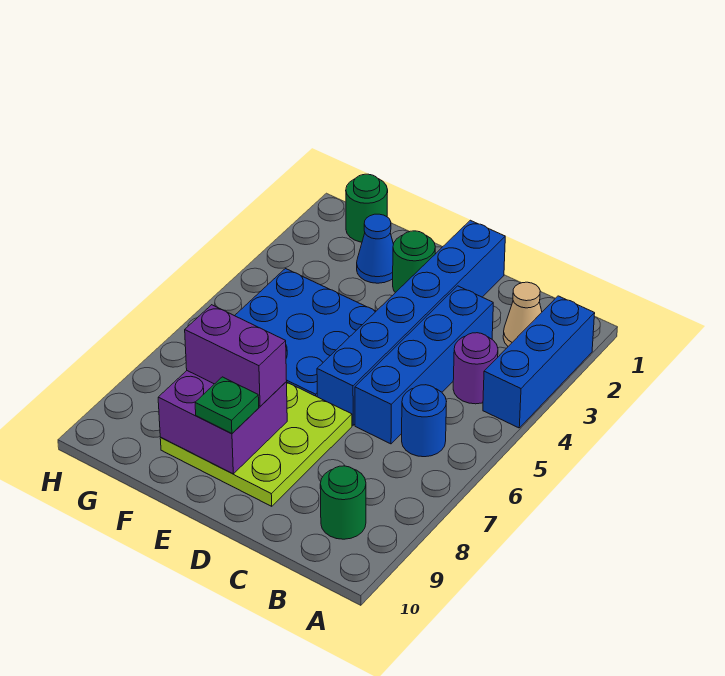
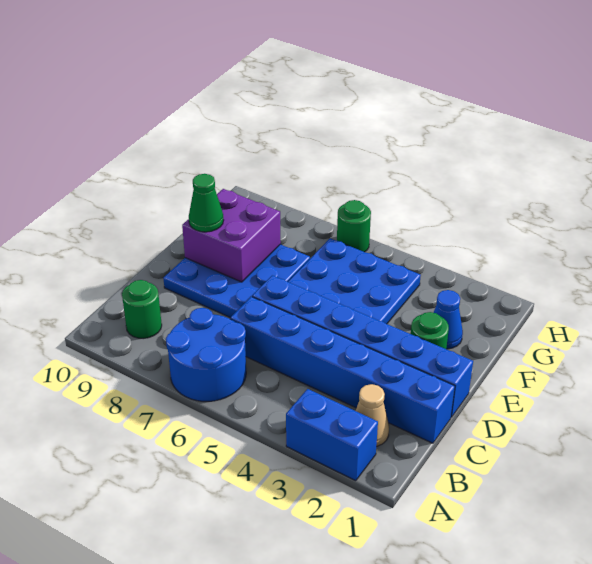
blue 1x3 brick [483,296,595,428] -> blue 1x2 brick [286,389,378,481]
purple 1x1 round brick [453,333,498,404] -> none
blue 1x1 round brick [402,385,446,457] -> blue 2x2 round brick [166,308,246,401]
blue 1x4 brick [355,286,493,444] -> blue 1x6 brick [230,297,455,443]
lime 3x3 plate [160,382,352,506] -> blue 3x3 plate [163,244,310,317]
purple 1x2 brick [185,305,287,406] -> none
green 1x1 plate [195,377,259,433] -> green 1x1 cone [189,174,224,232]
green 1x1 round brick [346,174,388,242] -> green 1x1 round brick moved to [337,200,371,252]

